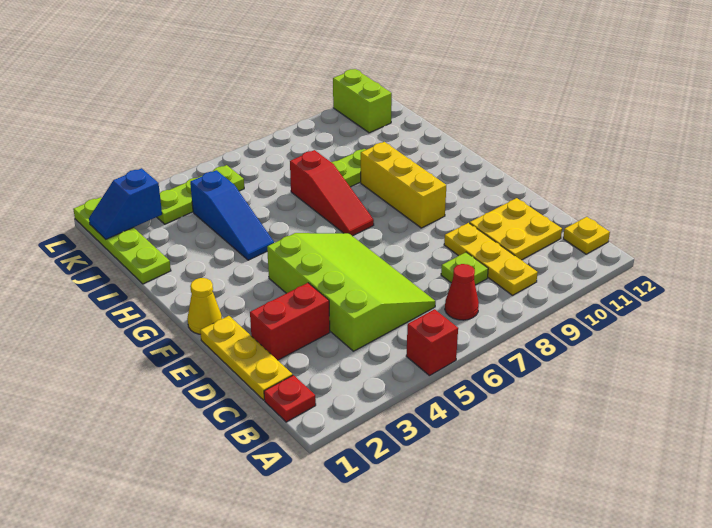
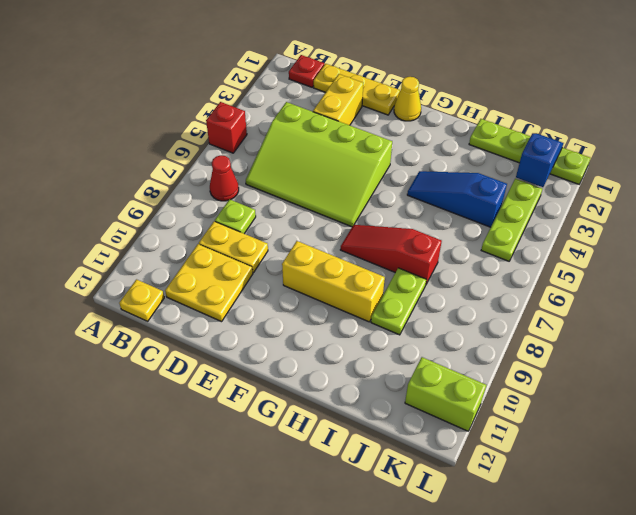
yellow 1x3 plate [444,223,538,295] -> yellow 1x2 plate [199,221,268,273]
red 1x2 brick [250,283,330,360] -> yellow 1x2 brick [313,74,363,125]

